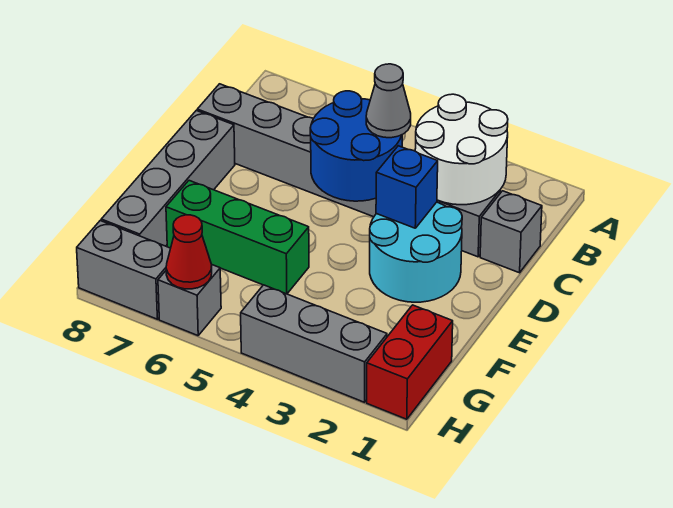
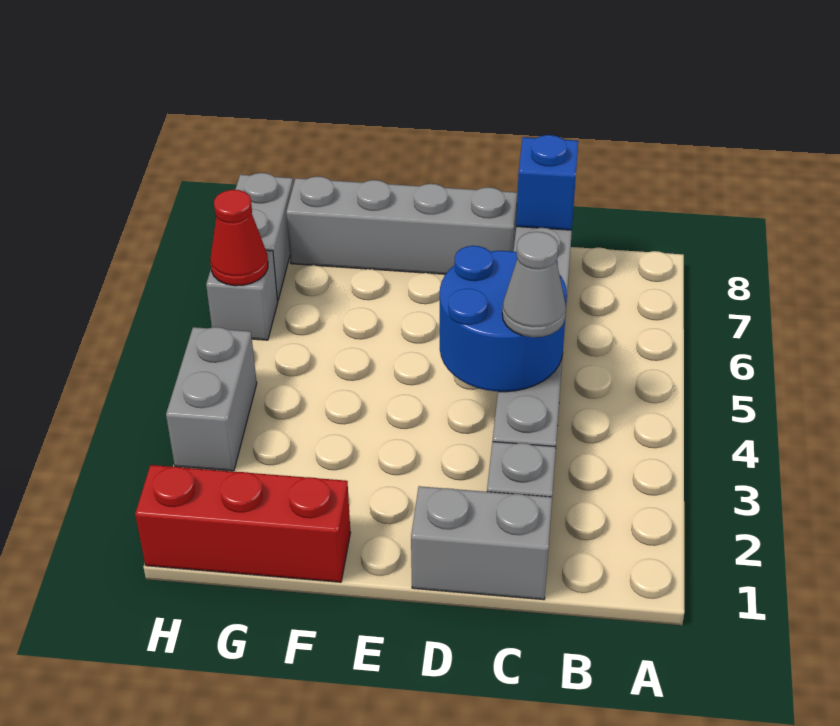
white 2x2 round brick [415,94,508,205] -> none
grey 1x1 brick [480,191,542,273] -> grey 1x2 brick [411,486,552,600]
cyan 2x2 round brick [370,202,462,302] -> none
blue 1x1 brick [376,146,438,228] -> blue 1x1 brick moved to [516,135,578,230]
green 1x3 brick [166,181,309,294] -> none
red 1x2 brick [367,305,453,419] -> red 1x3 brick [135,465,351,582]
grey 1x3 brick [241,285,387,402] -> grey 1x2 brick [166,327,257,471]

